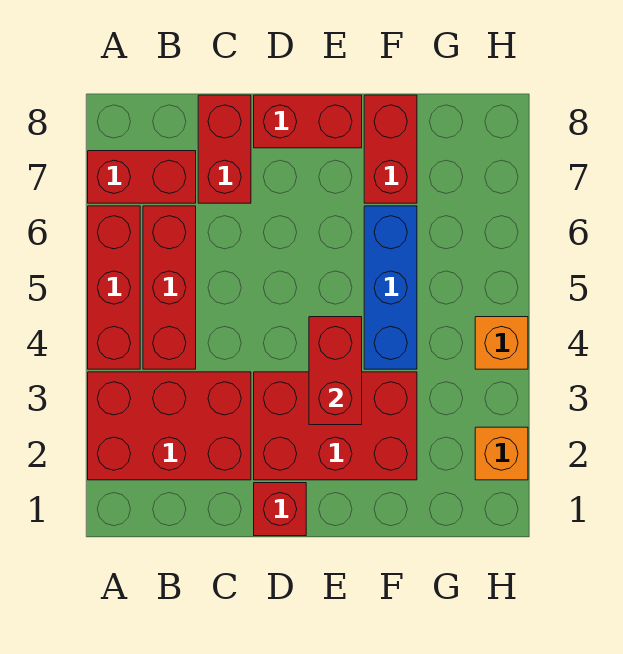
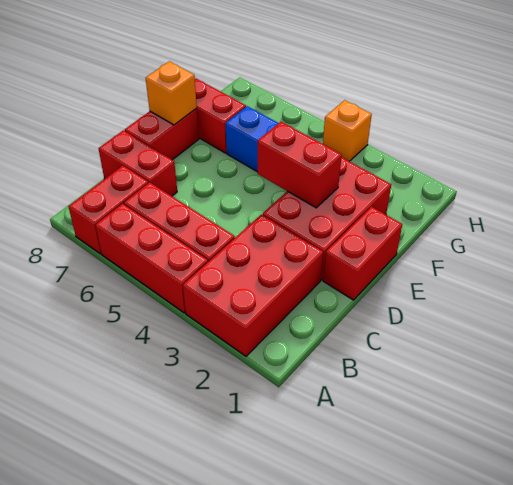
red 1x1 brick [254,483,306,536] -> red 1x2 brick [323,207,402,300]
orange 1x1 brick [475,427,528,480] -> orange 1x1 brick moved to [146,61,197,125]

